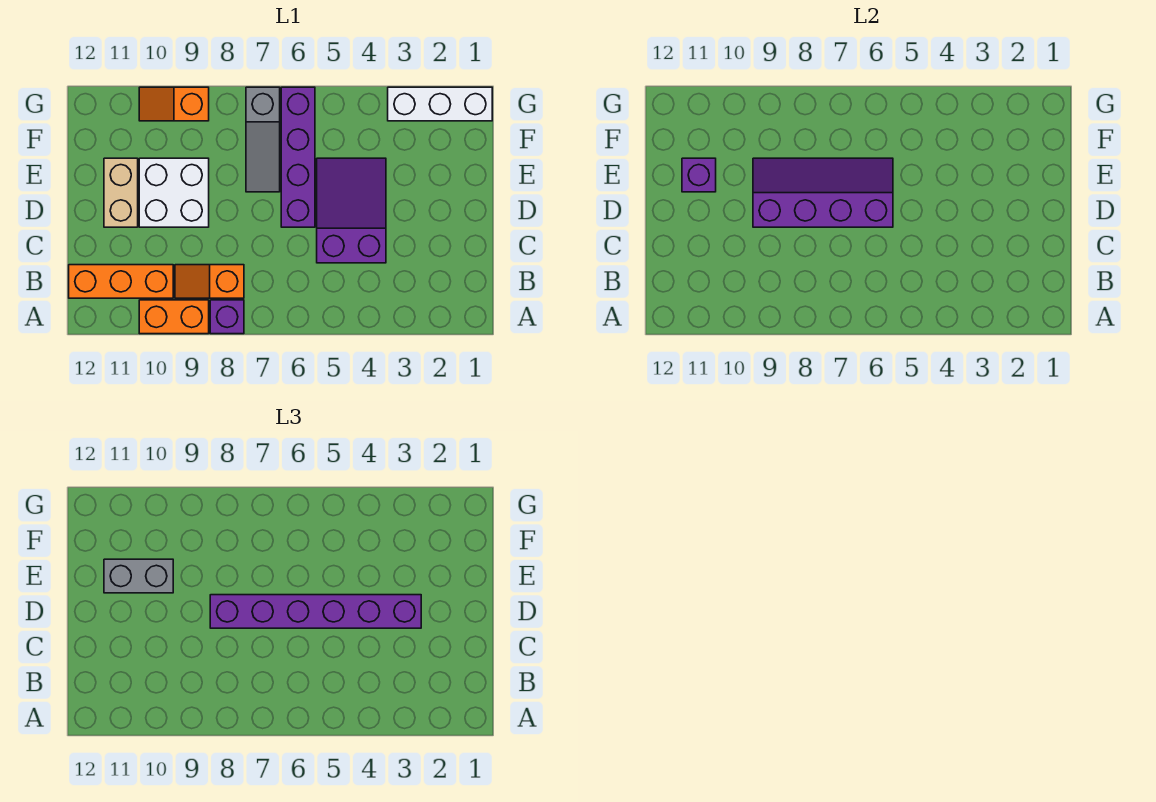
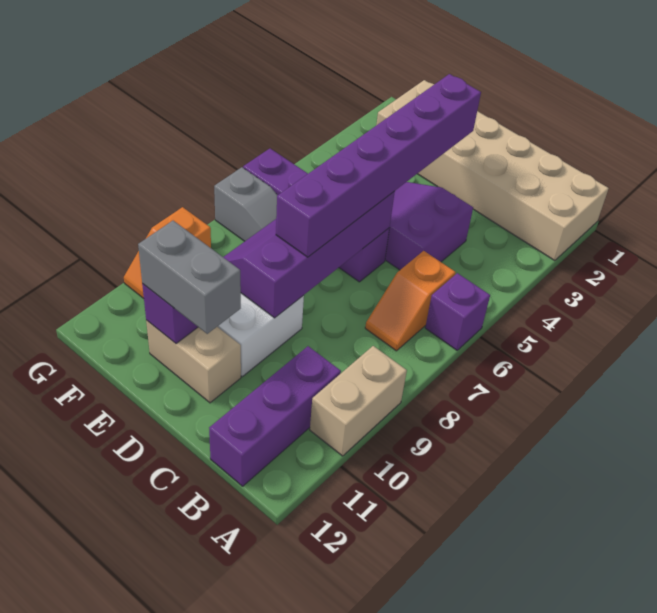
none -> tan 2x6 brick [377,80,609,261]
purple 1x1 brick [210,300,244,334] -> purple 1x1 brick moved to [425,273,490,350]
orange 1x2 brick [139,300,209,334] -> tan 1x2 brick [310,346,407,456]
orange 1x2 slope [175,265,244,298] -> orange 1x2 slope moved to [365,251,456,351]
orange 1x3 brick [69,265,173,298] -> purple 1x3 brick [209,346,341,486]
grey 1x2 brick [104,559,173,593] -> grey 1x2 brick turned to [138,221,241,334]
white 1x3 brick [388,87,492,121] -> none

